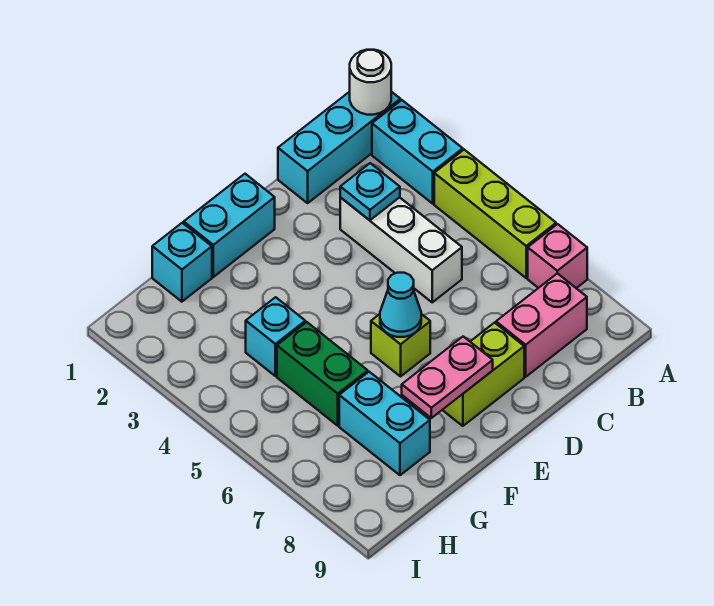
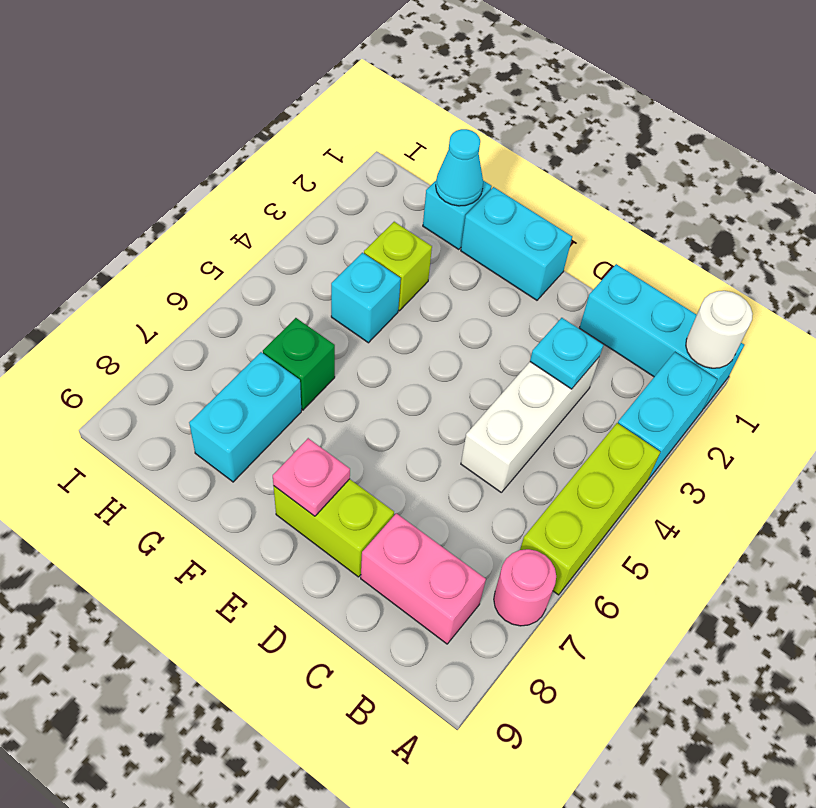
pink 1x1 brick [528,224,587,288] -> pink 1x1 round brick [494,549,556,626]
lime 1x1 brick [371,314,430,376] -> lime 1x1 brick moved to [364,222,432,311]
cyan 1x1 cone [380,273,421,337] -> cyan 1x1 cone moved to [436,129,483,206]
pink 1x2 plate [402,337,493,418] -> pink 1x1 plate [273,438,350,516]
green 1x2 brick [277,322,368,426] -> green 1x1 brick [263,318,335,410]

